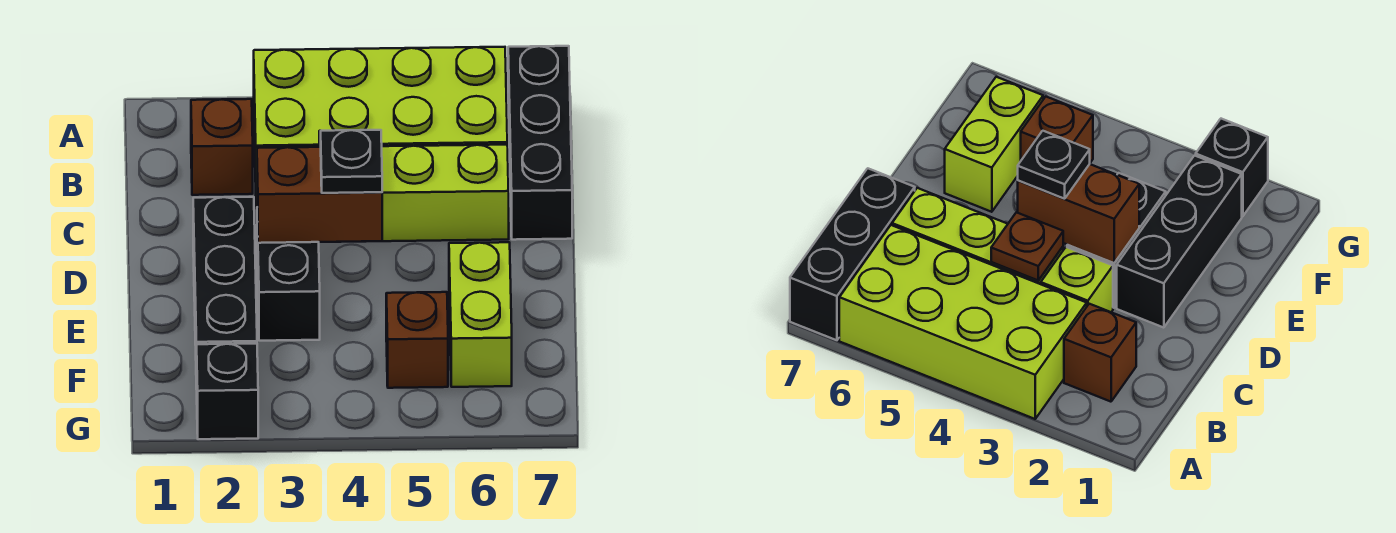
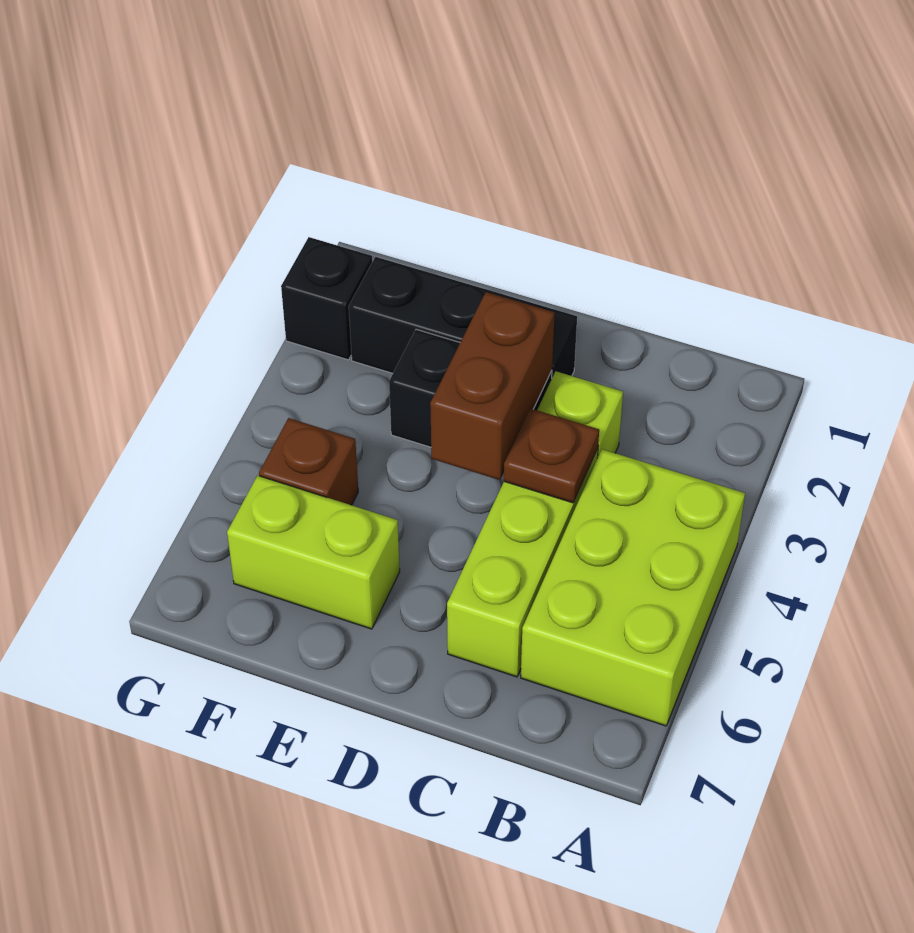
lime 2x4 brick [254,47,507,182] -> lime 2x3 brick [521,449,745,726]
black 1x3 brick [508,46,572,240] -> none
brown 1x1 brick [191,99,253,195] -> none
black 1x1 plate [321,130,382,193] -> none

